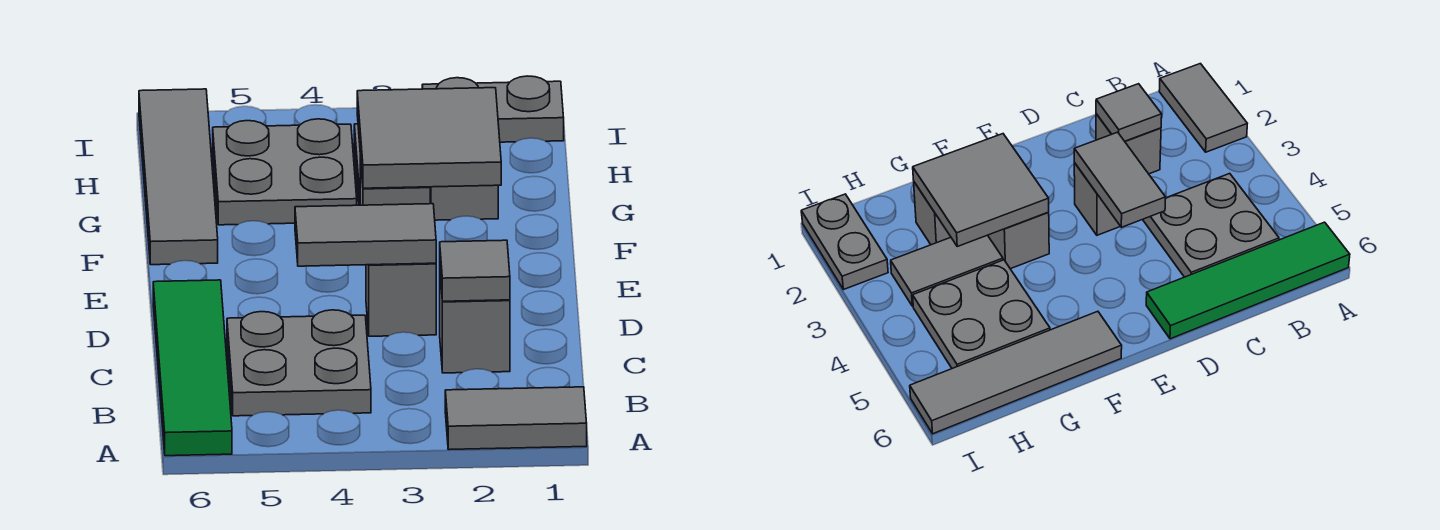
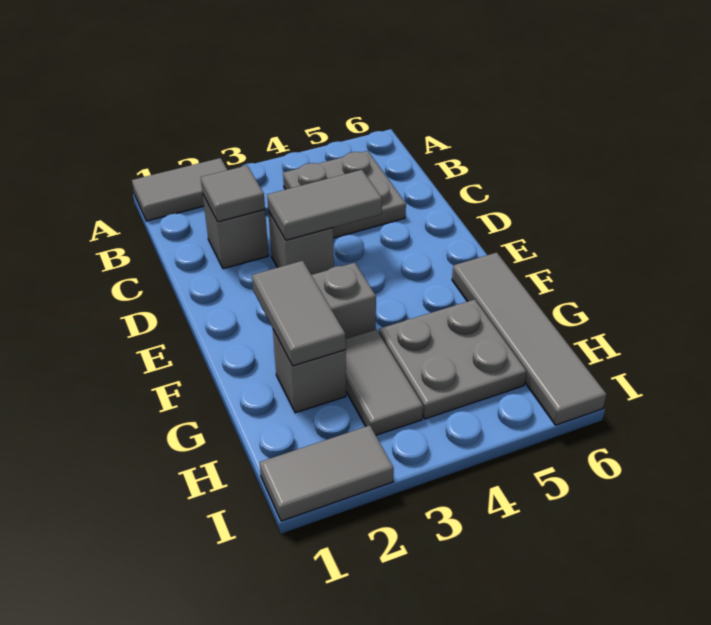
green 1x4 tile [153,280,232,456] -> none
grey 2x2 tile [357,88,501,188] -> grey 1x2 tile [252,261,346,366]
grey 1x2 plate [422,76,564,142] -> grey 1x2 tile [260,426,394,521]

